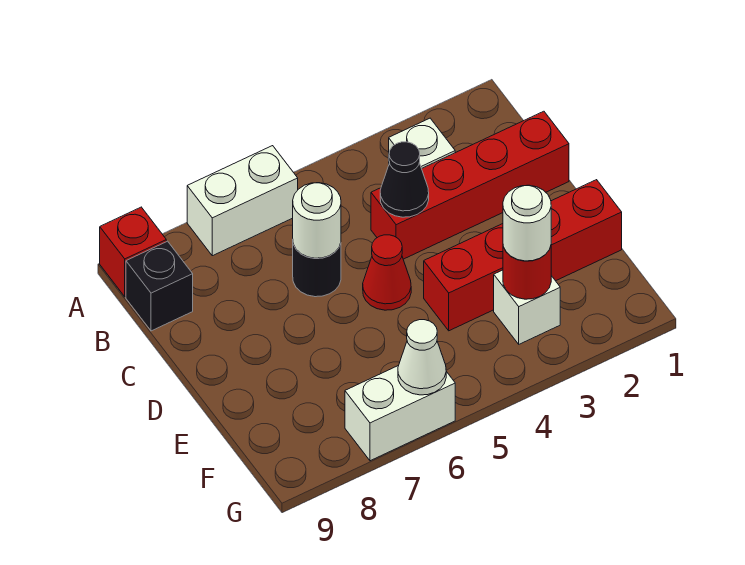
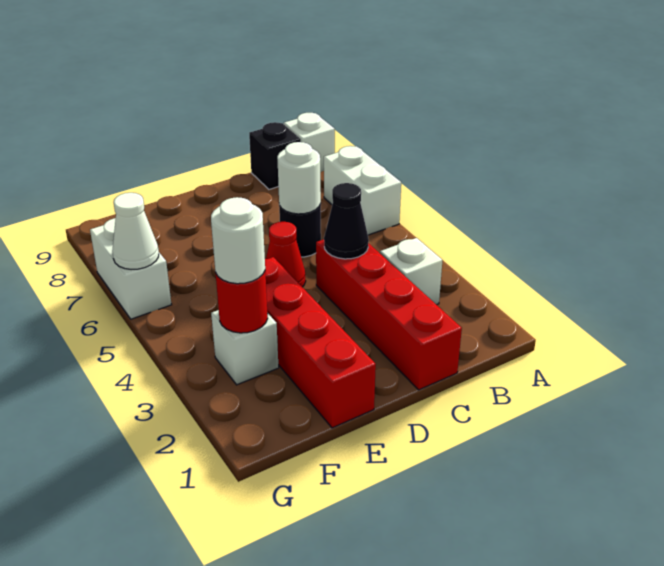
red 1x1 brick [100,207,166,297] -> white 1x1 brick [284,113,335,172]

